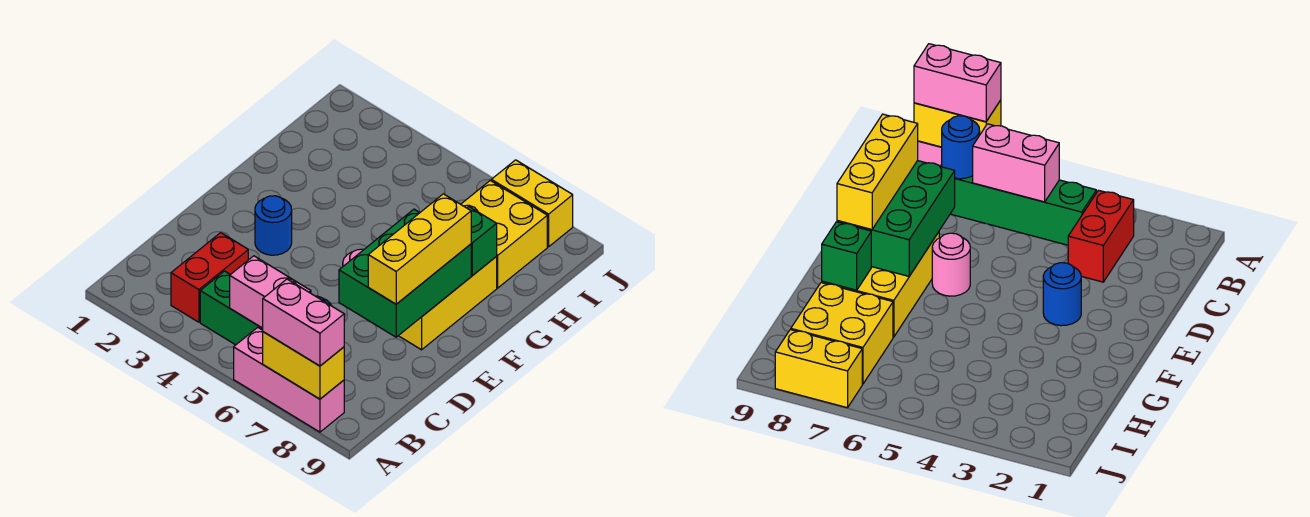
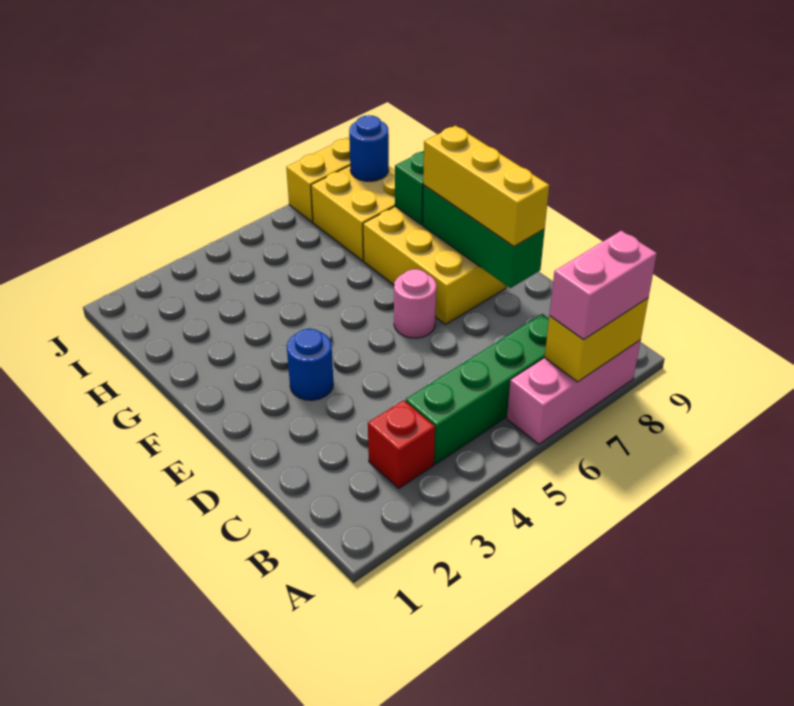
red 1x2 brick [171,233,248,322] -> red 1x1 brick [368,400,435,488]
pink 1x2 brick [230,256,311,328] -> none
blue 1x1 round brick [942,116,980,179] -> blue 1x1 round brick moved to [349,115,389,181]
green 2x3 brick [339,209,471,337] -> green 1x3 brick [423,185,545,288]

